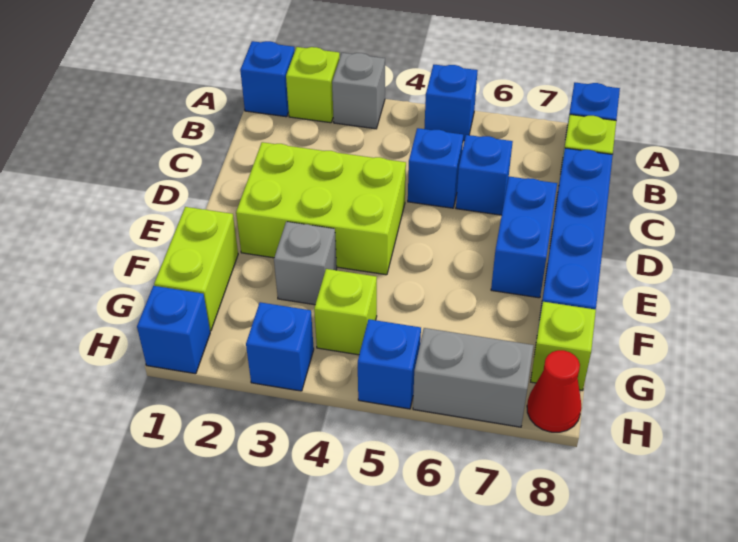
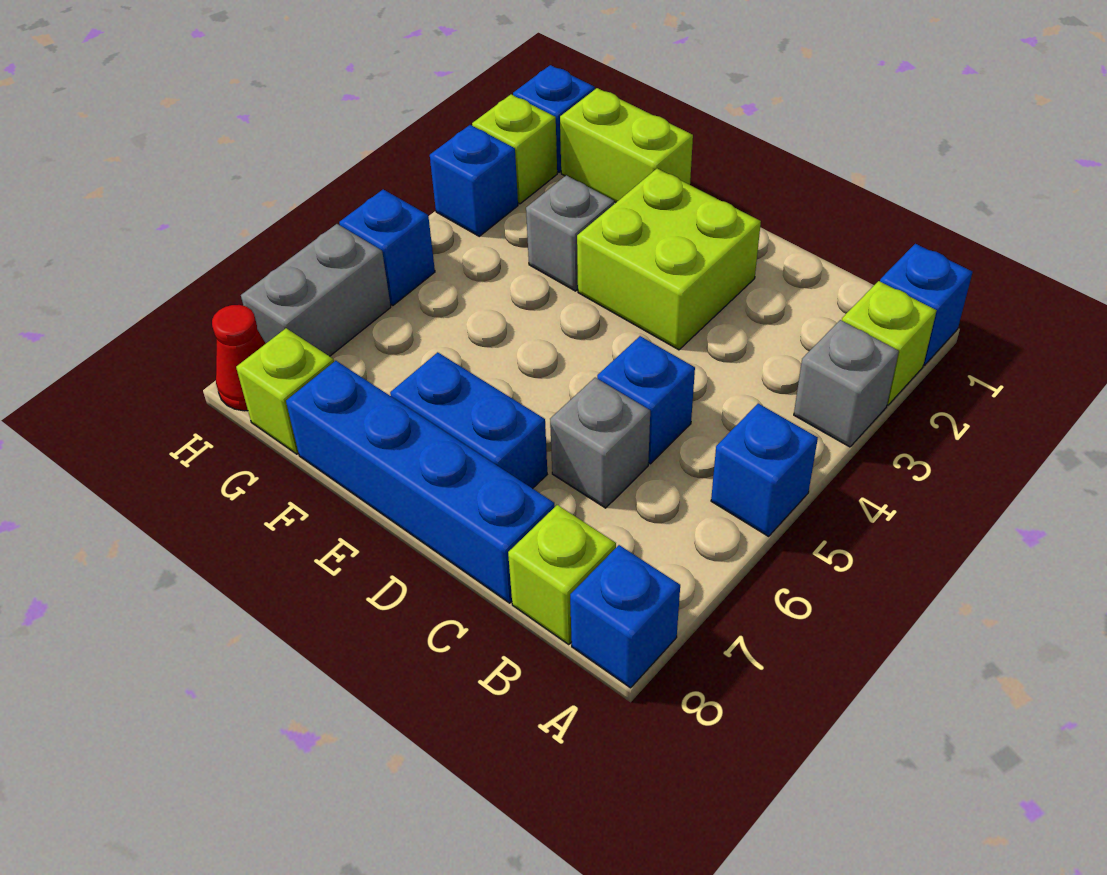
blue 1x1 brick [456,135,513,215] -> grey 1x1 brick [550,378,650,508]
lime 2x3 brick [236,142,406,275] -> lime 2x2 brick [577,169,761,350]
lime 1x1 brick [314,269,377,355] -> lime 1x1 brick moved to [472,94,557,204]

